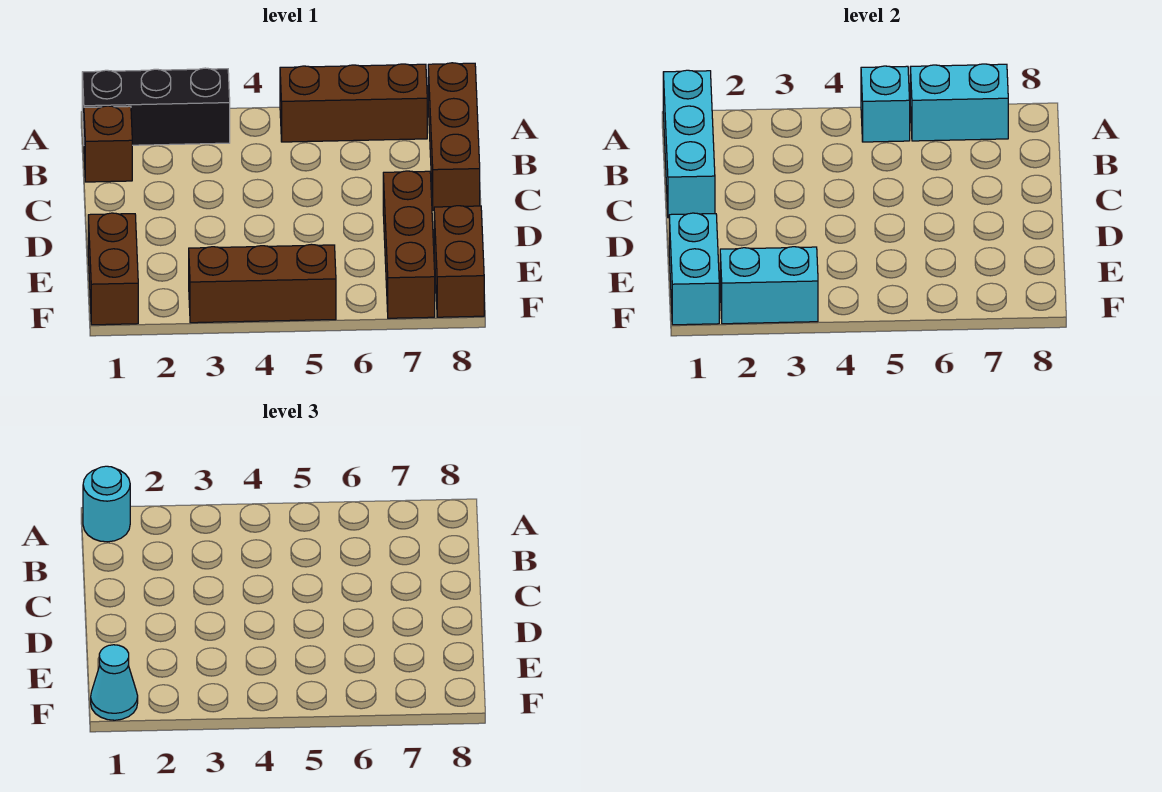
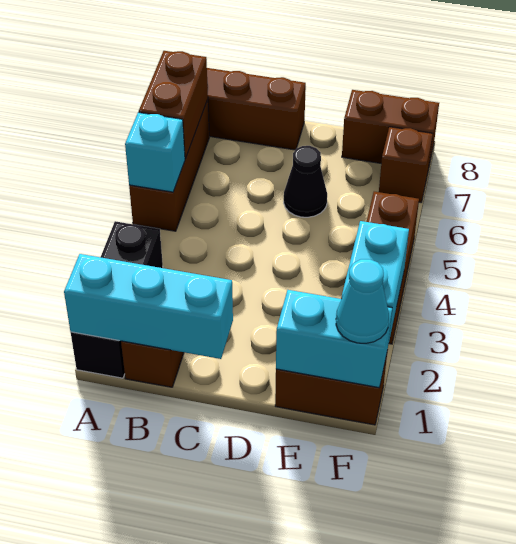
cyan 1x1 round brick [83,466,130,542] -> none
cyan 1x2 brick [910,64,1008,141] -> brown 1x2 brick [139,51,208,159]
none -> black 1x1 cone [284,146,327,217]
brown 1x3 brick [383,171,435,318] -> brown 1x1 brick [379,127,433,202]

